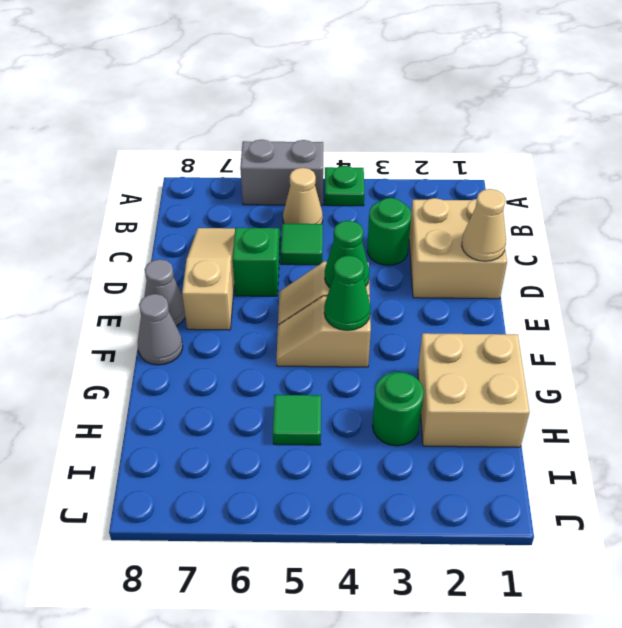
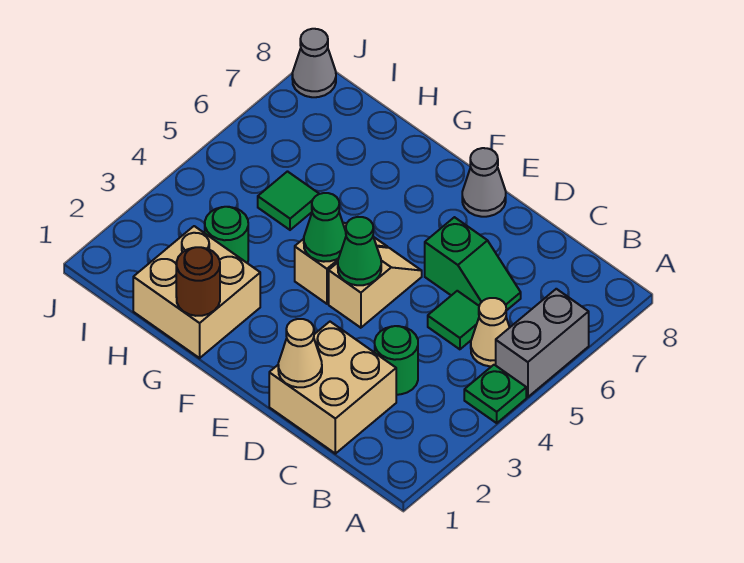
tan 1x3 slope [182,228,235,330] -> none
grey 1x1 cone [138,294,183,365] -> grey 1x1 cone moved to [292,29,336,97]
none -> brown 1x1 round brick [176,247,220,316]

